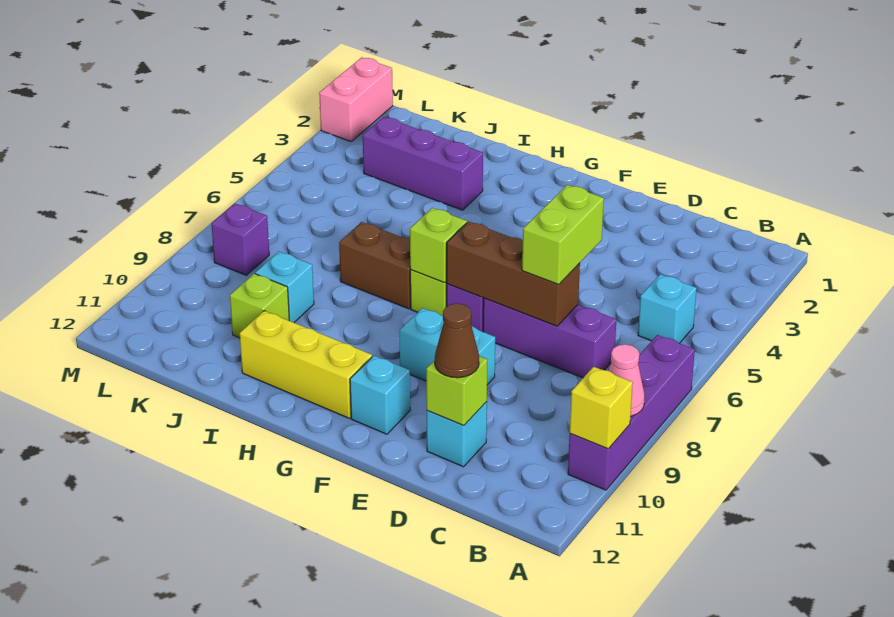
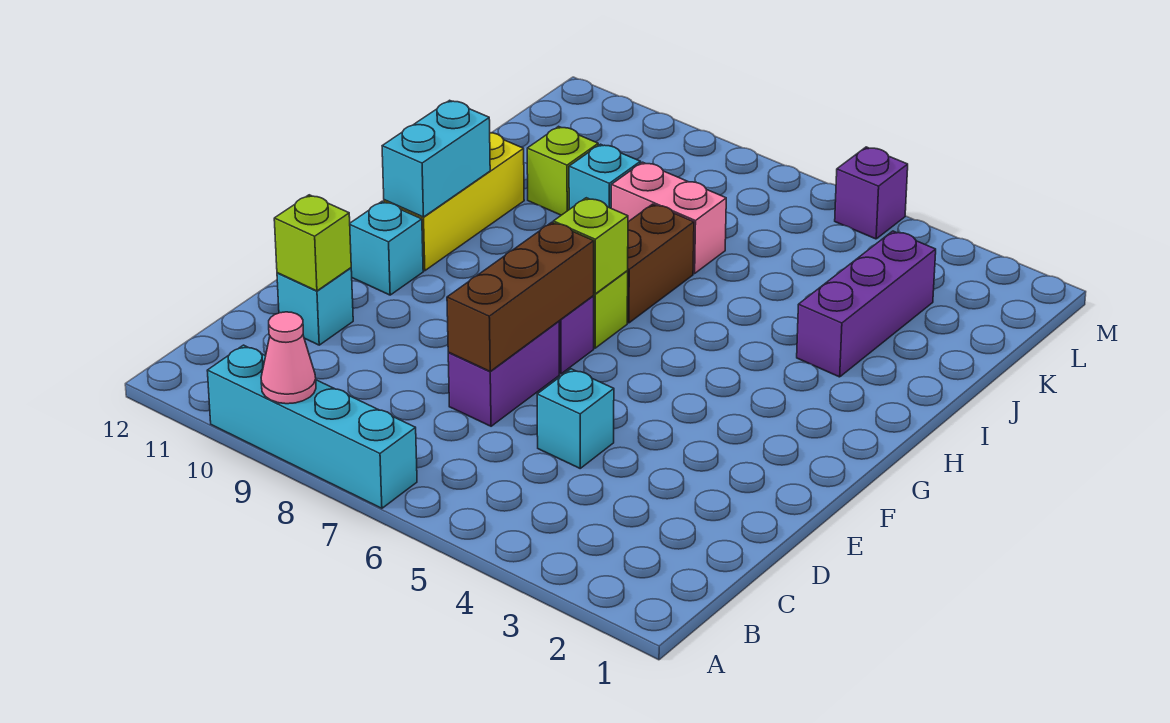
purple 1x4 brick [568,335,695,490] -> cyan 1x4 brick [207,345,417,508]
yellow 1x1 brick [570,367,633,449] -> none
cyan 1x1 brick [638,274,697,343] -> cyan 1x1 brick moved to [537,369,614,468]
purple 1x3 brick [483,298,616,378] -> purple 1x2 brick [448,321,559,426]
lime 1x2 brick [522,185,604,284] -> none
brown 1x1 cone [435,304,479,378] -> none
cyan 1x2 brick [400,308,495,385] -> cyan 1x2 brick moved to [382,100,490,217]
purple 1x1 brick [211,203,269,275] -> purple 1x1 brick moved to [835,147,908,239]
pink 1x2 brick [319,57,393,142] -> pink 1x2 brick moved to [611,162,726,274]

